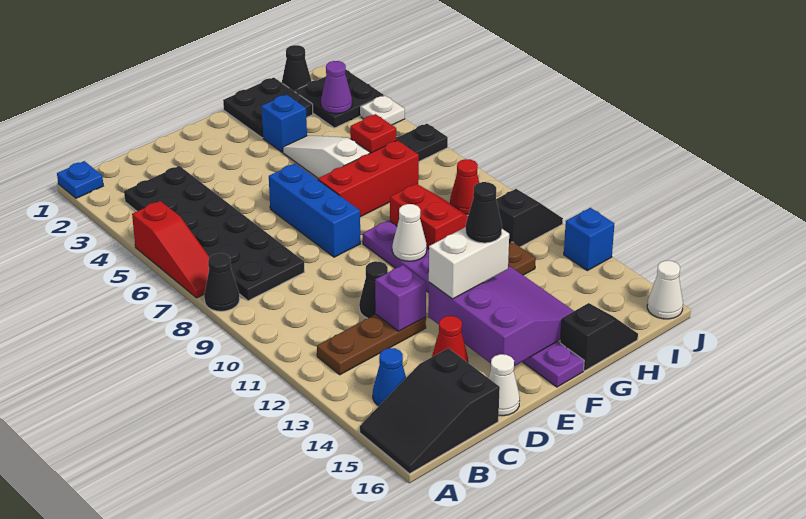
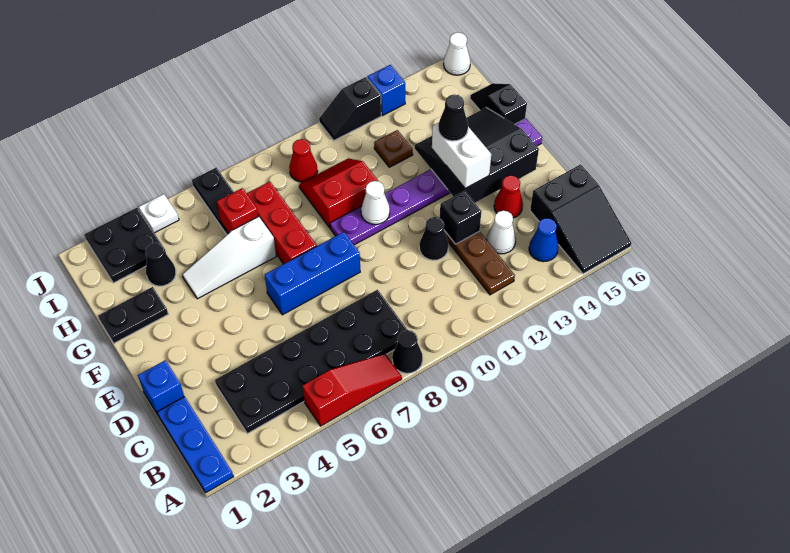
blue 1x1 plate [57,161,103,198] -> blue 1x3 plate [157,397,233,493]
purple 1x1 brick [375,265,426,331] -> black 1x1 brick [440,191,481,244]
white 1x1 cone [488,354,520,416] -> white 1x1 cone moved to [487,211,516,254]
purple 3x3 slope [428,266,574,366] -> black 3x3 slope [415,108,539,203]
black 2x2 plate [223,78,313,138] -> black 1x2 plate [98,287,168,343]
blue 1x1 brick [261,95,307,152] -> blue 1x1 brick moved to [138,360,184,415]
black 1x1 cone [282,45,311,91] -> black 1x1 cone moved to [145,243,176,286]
purple 1x1 cone [321,61,352,114] -> none
black 1x2 slope [496,189,563,247] -> black 1x2 slope turned to [319,77,381,140]

